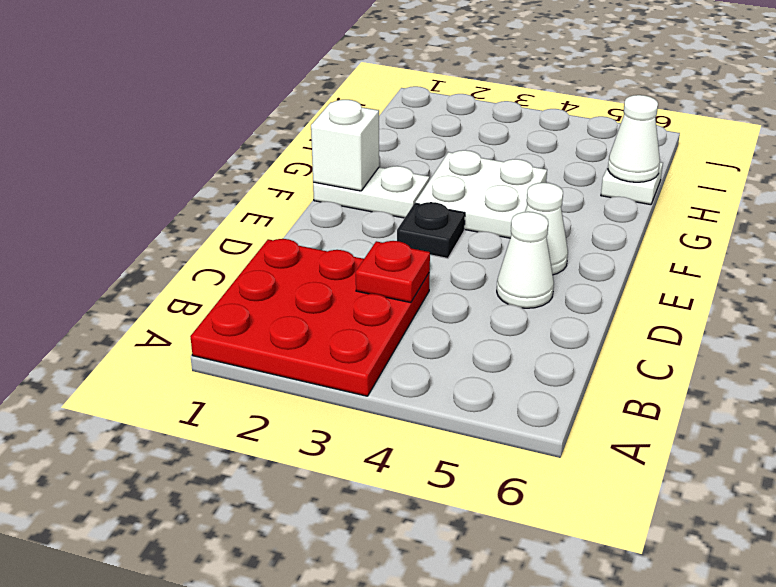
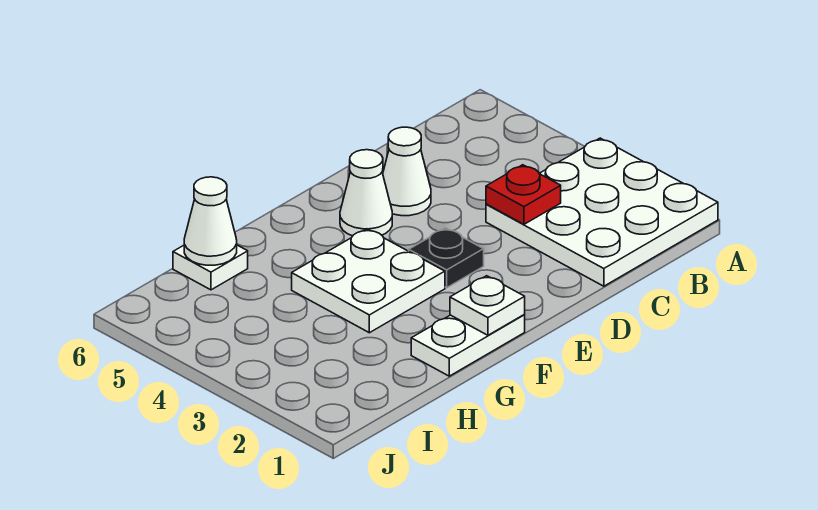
red 3x3 plate [190,239,430,396] -> white 3x3 plate [486,138,718,286]
white 1x2 plate [313,166,430,218] -> white 1x2 plate turned to [411,315,525,376]
white 1x1 brick [311,100,379,191] -> white 1x1 plate [450,276,525,335]

